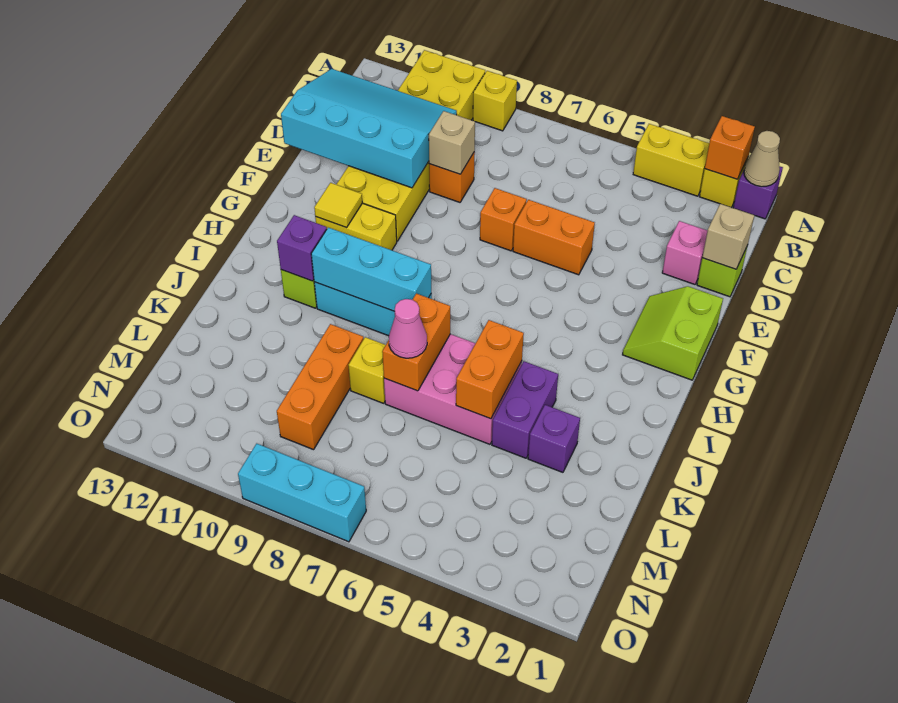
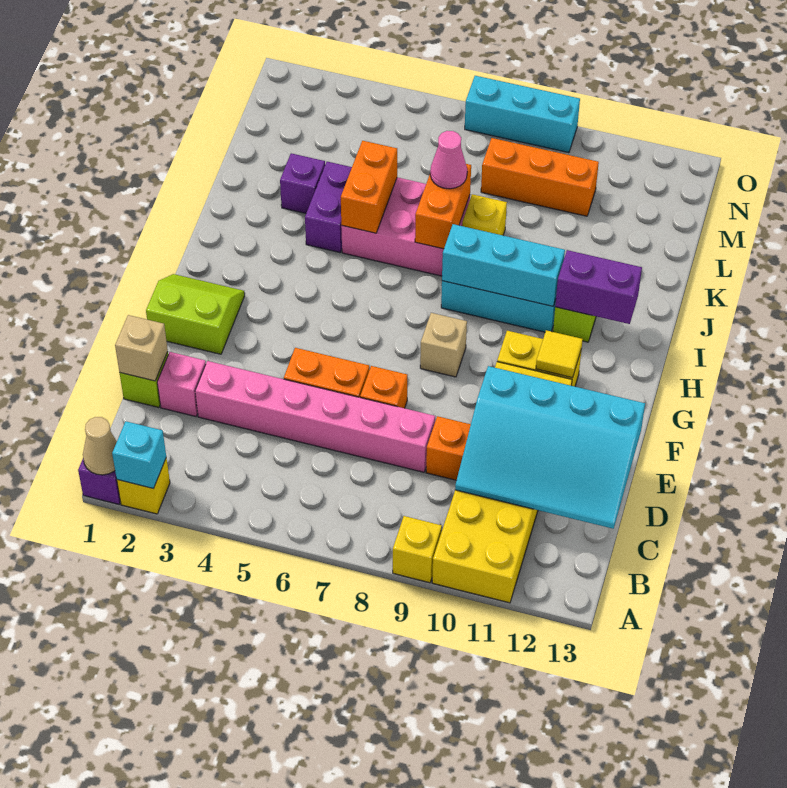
orange 1x1 brick [705,116,755,179] -> cyan 1x1 brick [112,421,166,489]
yellow 1x2 brick [633,124,709,196] -> none
none -> pink 1x6 brick [195,361,435,472]
tan 1x1 brick [429,111,475,174] -> tan 1x1 brick moved to [420,313,467,377]
lime 2x2 slope [623,286,723,380] -> lime 2x2 slope turned to [146,274,245,354]
purple 1x1 brick [277,215,327,281] -> purple 1x2 brick [555,250,642,324]
orange 1x3 brick [277,324,364,450] -> orange 1x3 brick turned to [481,138,599,216]

